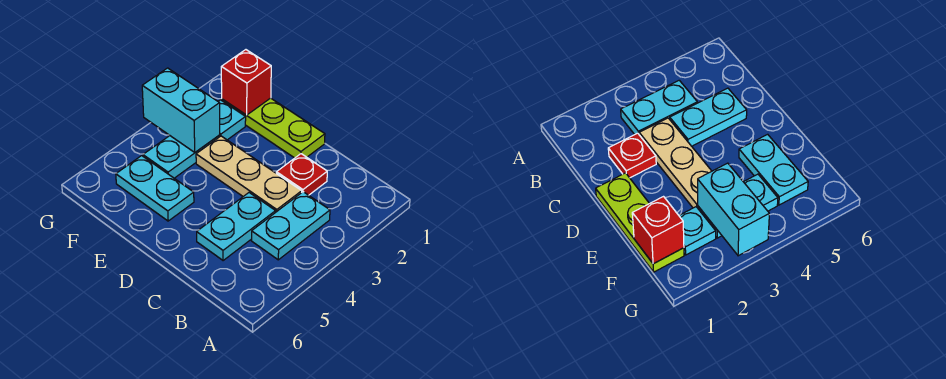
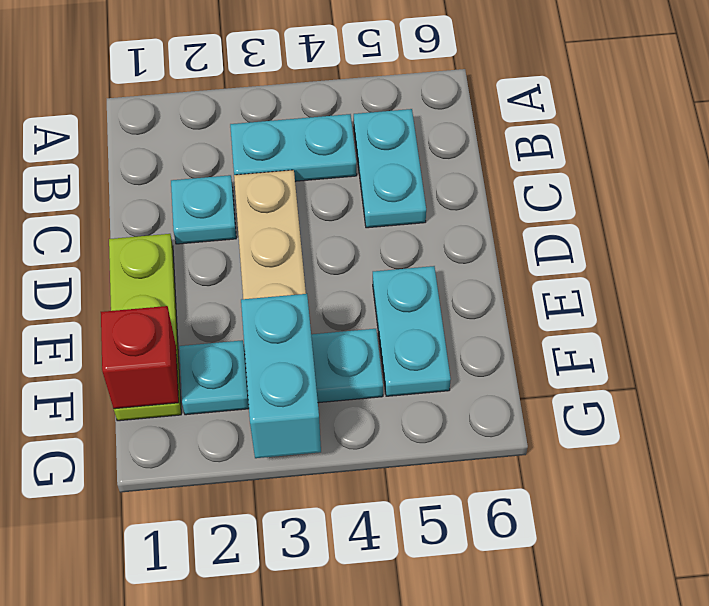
red 1x1 plate [276,154,327,195] -> cyan 1x1 plate [171,175,236,244]
cyan 1x2 plate [197,193,276,261] -> cyan 1x2 plate turned to [354,109,426,228]

